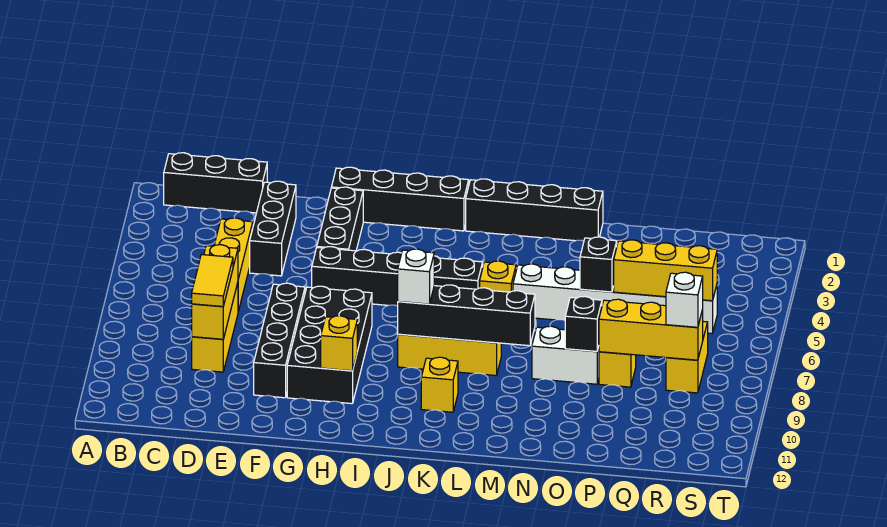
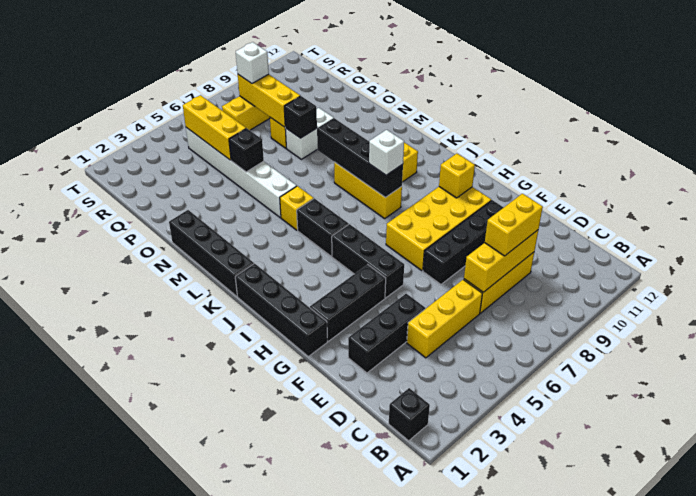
black 1x3 brick [164,153,267,213] -> black 1x1 brick [389,388,430,441]
yellow 1x2 tile [192,255,233,307] -> yellow 1x2 brick [485,194,543,256]
black 2x4 brick [287,286,372,404] -> yellow 2x4 brick [386,187,491,271]
white 1x2 brick [532,326,599,384] -> white 1x2 brick turned to [285,108,334,159]

